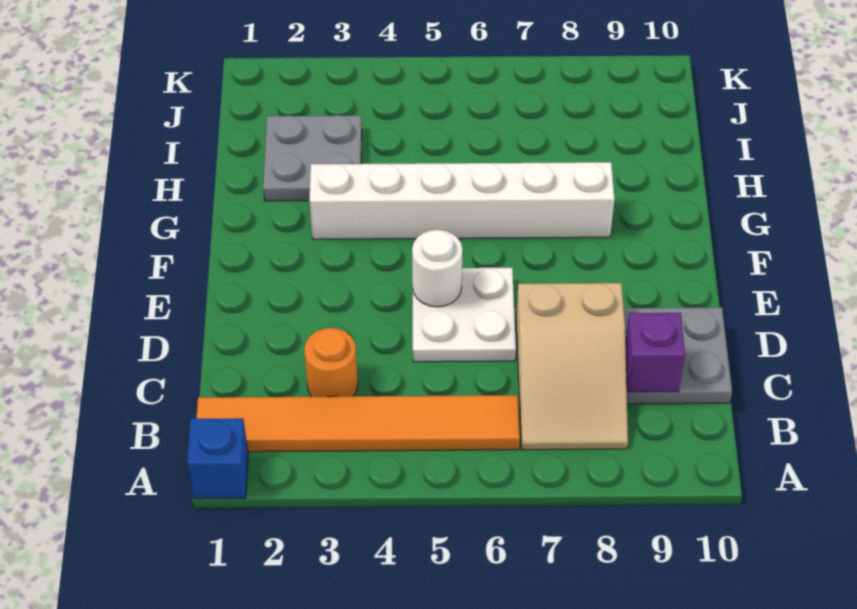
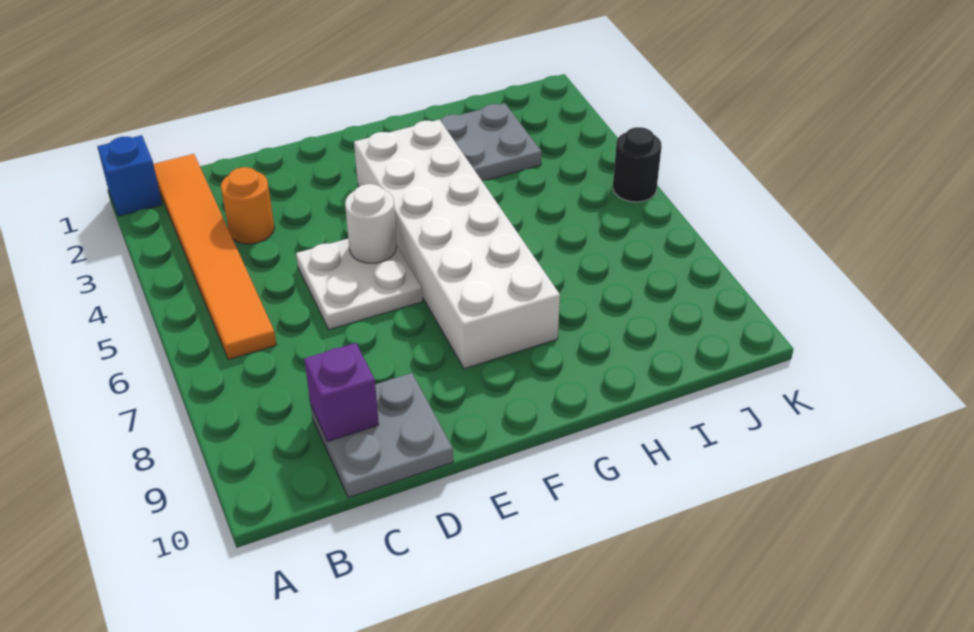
tan 2x3 slope [516,283,628,450] -> none
white 1x6 brick [309,162,614,239] -> white 2x6 brick [354,120,560,369]
none -> black 1x1 round brick [613,127,662,202]

